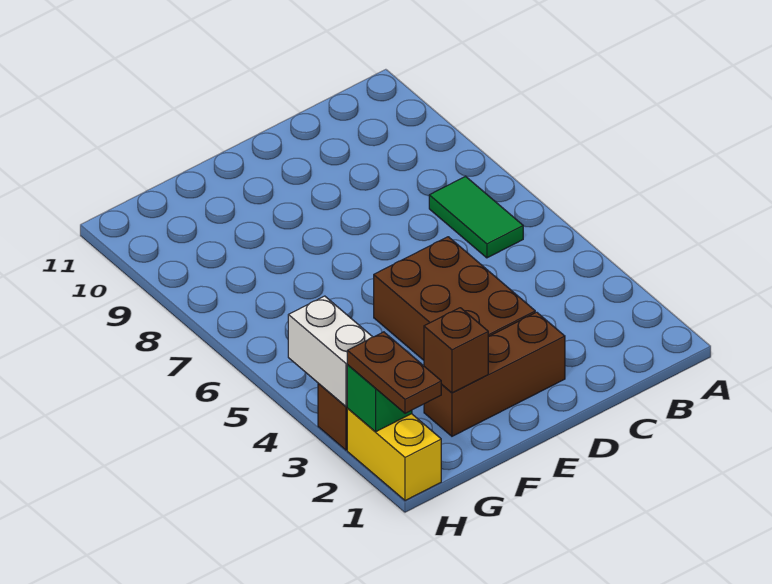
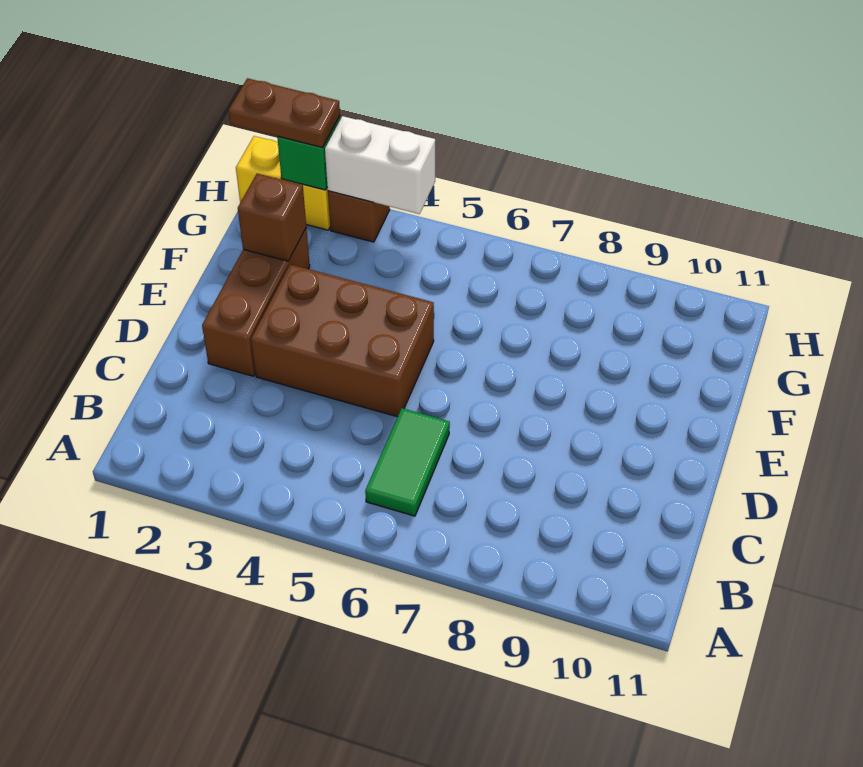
green 1x2 tile [429,177,523,258] -> green 1x2 tile turned to [365,408,450,516]

